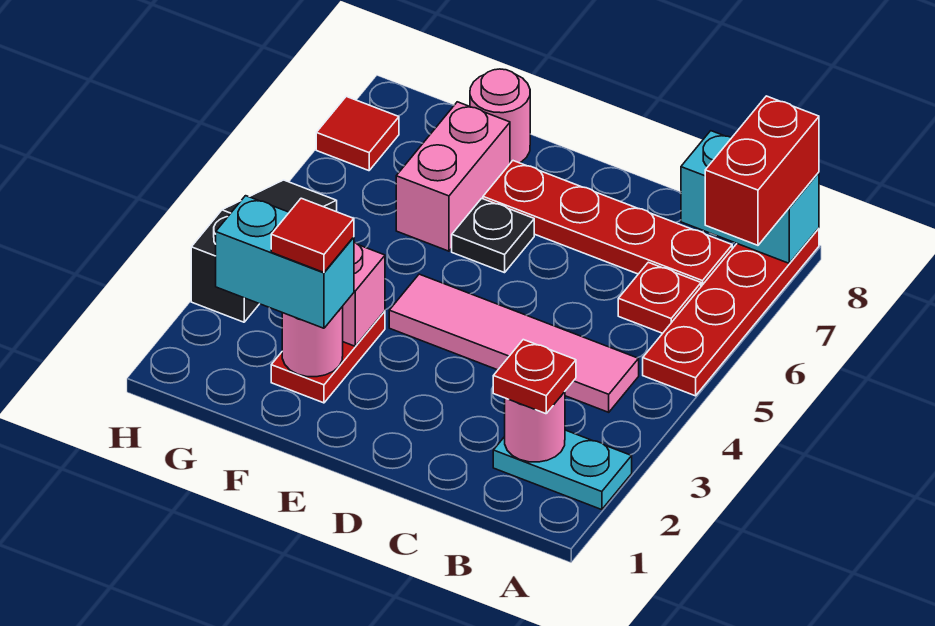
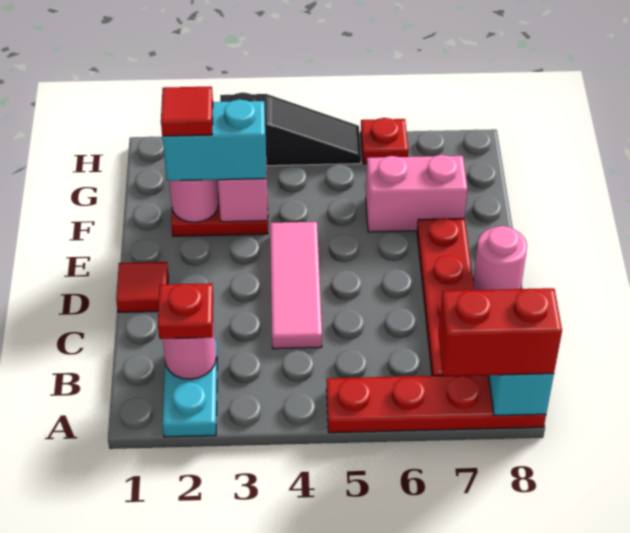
pink 1x4 tile [389,274,639,412] -> pink 1x3 tile [270,222,322,349]
red 1x1 plate [618,262,701,333] -> red 1x1 plate moved to [361,118,408,164]
black 1x1 plate [452,198,534,273] -> none
cyan 1x2 brick [216,196,354,328] -> cyan 1x2 brick turned to [162,99,266,181]
pink 1x1 round brick [470,69,530,163] -> pink 1x1 round brick moved to [473,226,527,290]
red 1x1 tile [316,96,399,171] -> red 1x1 tile moved to [116,262,168,312]

